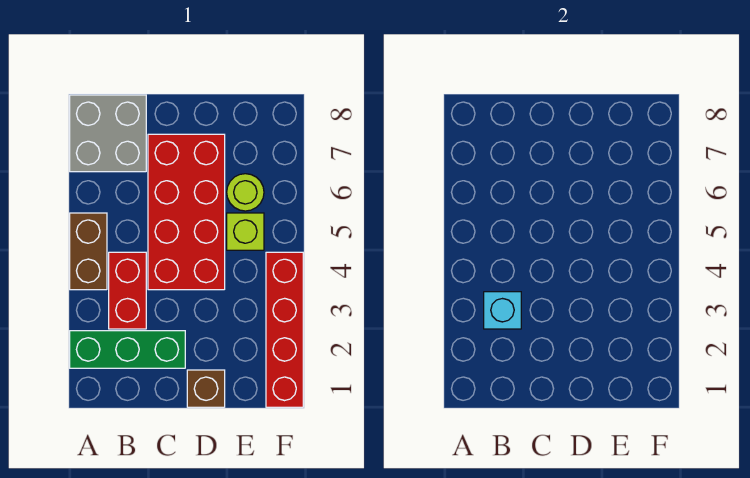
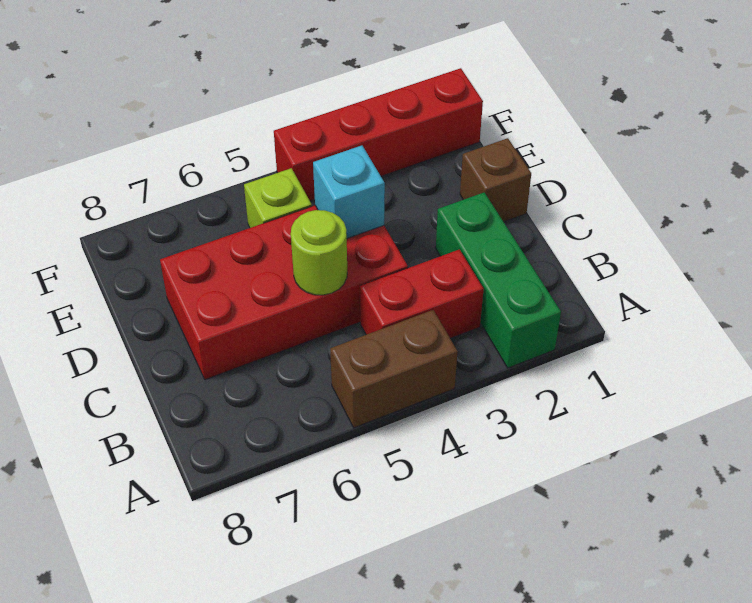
grey 2x2 brick [70,95,146,172] -> none
cyan 1x1 brick [484,292,521,329] -> cyan 1x1 brick moved to [313,146,385,238]
lime 1x1 round brick [227,174,264,211] -> lime 1x1 round brick moved to [291,210,347,295]

